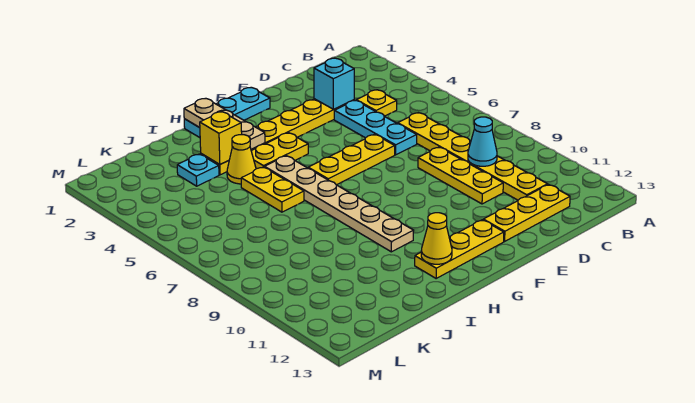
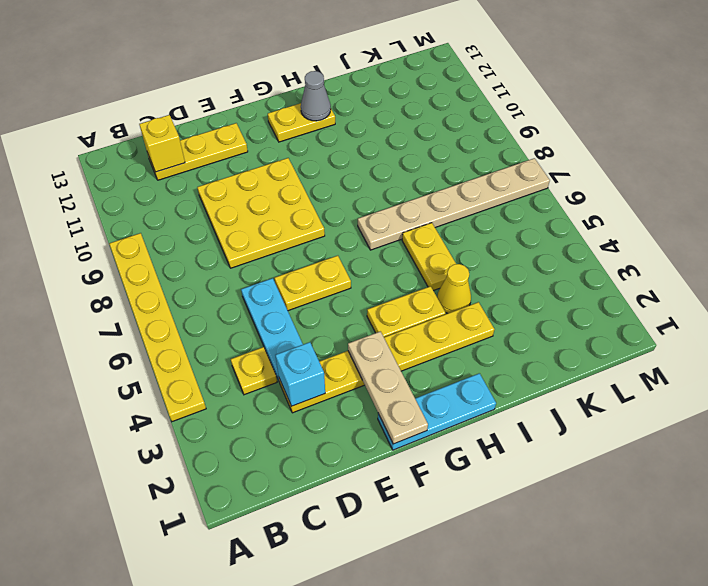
yellow 1x6 plate [398,113,548,200] -> yellow 1x6 plate moved to [109,233,206,422]
cyan 1x1 cone [468,117,497,166] -> none
yellow 1x3 plate [418,147,503,204] -> yellow 3x3 plate [197,158,325,268]
yellow 1x3 plate [308,134,395,185] -> yellow 1x2 plate [275,256,351,311]
yellow 1x3 plate [415,220,504,279] -> yellow 1x2 plate [268,103,335,142]
tan 1x3 plate [184,98,265,149] -> tan 1x3 plate moved to [348,331,428,444]
tan 1x6 plate [265,156,414,252] -> tan 1x6 plate turned to [358,158,550,250]
yellow 1x1 cone [421,213,452,264] -> grey 1x1 cone [301,71,331,121]
yellow 1x1 brick [200,112,242,165] -> yellow 1x1 brick moved to [139,115,185,172]
cyan 1x1 plate [177,154,219,186] -> none

